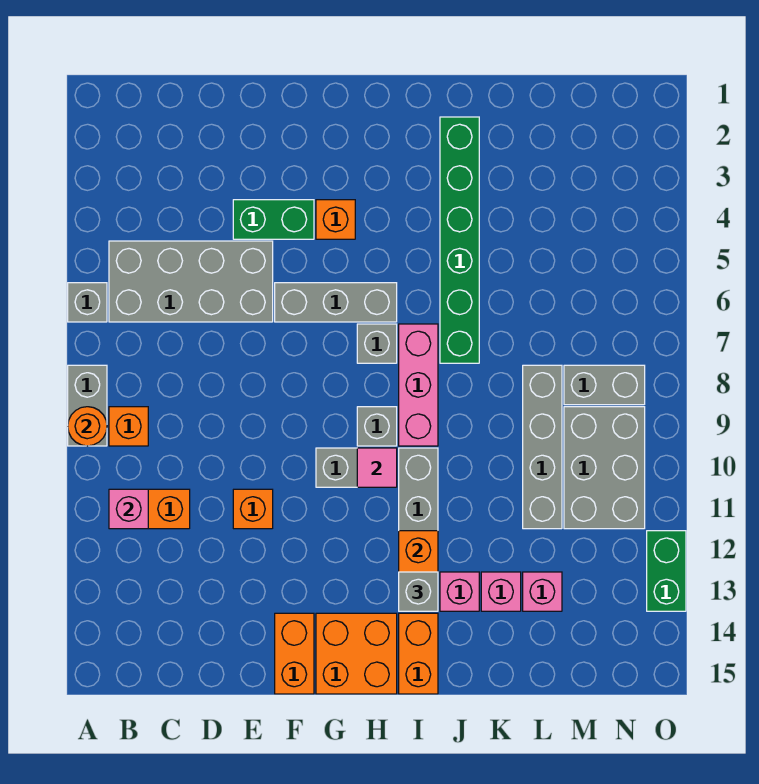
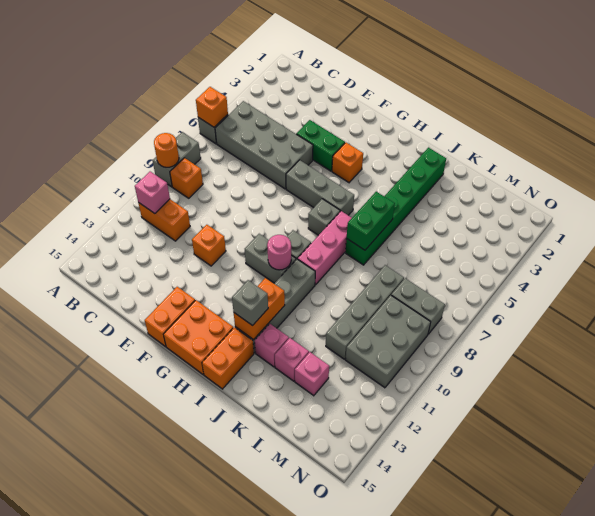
none -> orange 1x1 brick [196,87,228,127]
pink 1x1 tile [357,448,397,487] -> pink 1x1 round brick [267,235,291,270]
green 1x2 brick [647,531,686,611] -> green 1x2 brick moved to [347,192,395,250]

